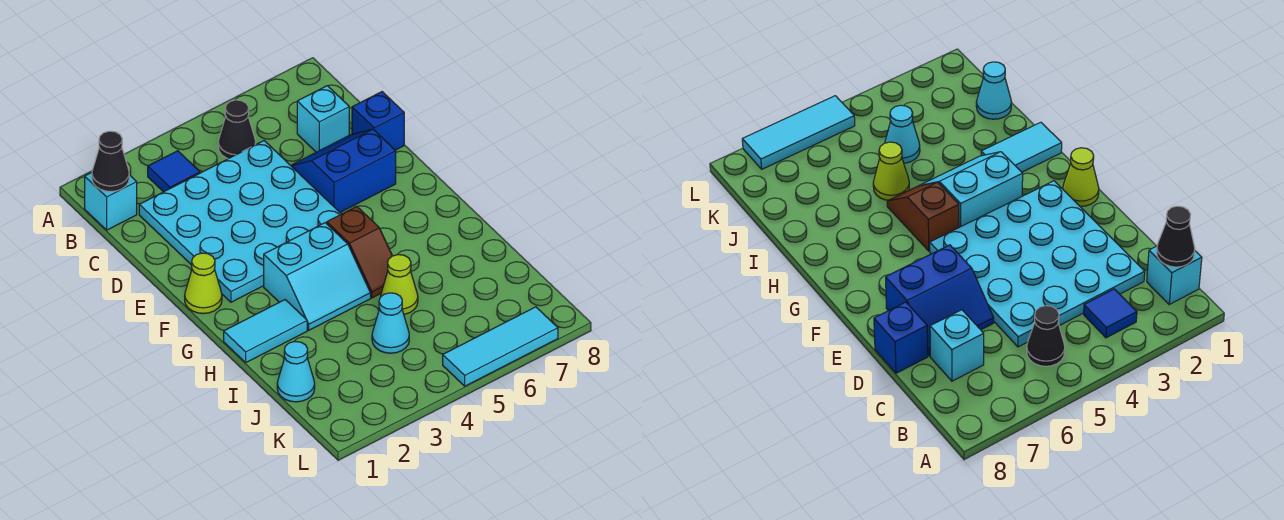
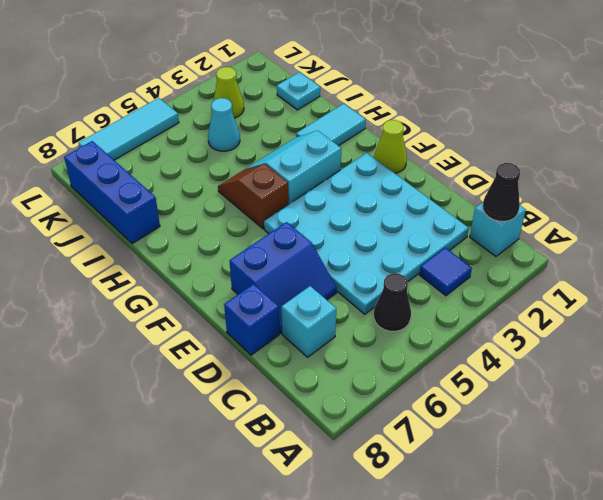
lime 1x1 cone [381,255,418,314] -> lime 1x1 cone moved to [214,67,244,118]
none -> blue 1x3 brick [64,141,160,244]
cyan 1x1 cone [277,342,315,402] -> cyan 1x1 plate [277,72,320,110]

